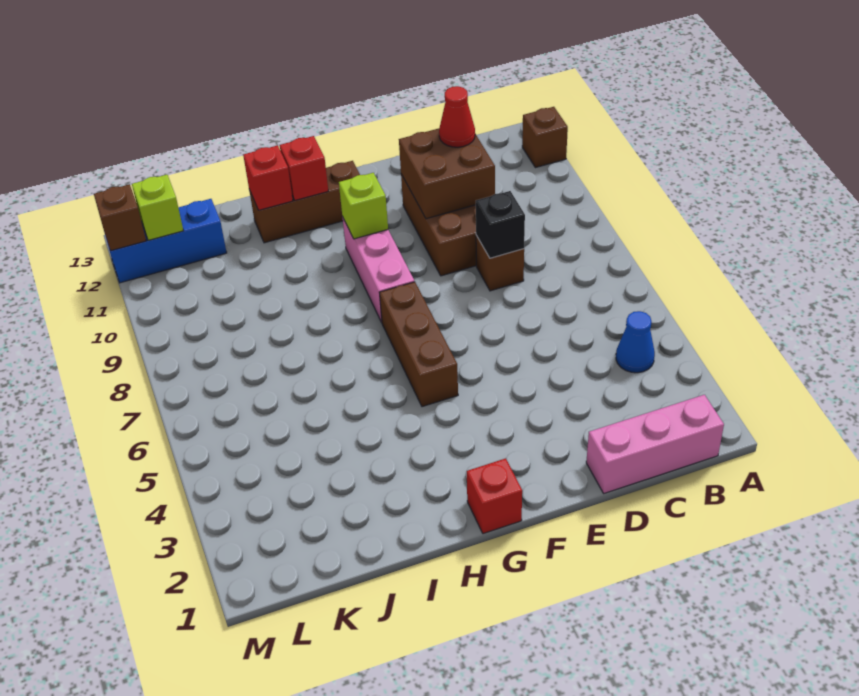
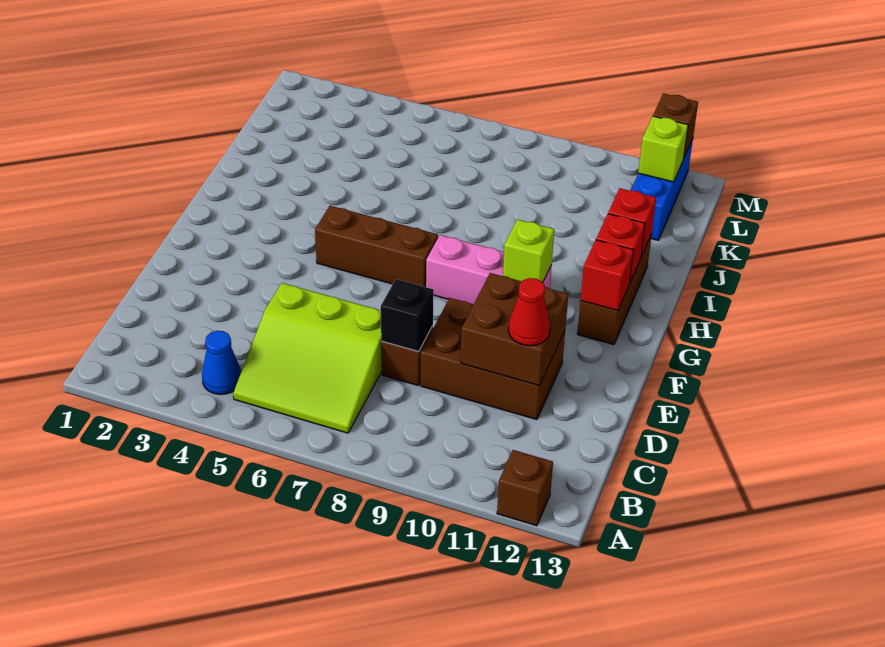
pink 1x3 brick [586,395,724,493] -> none
none -> lime 3x3 slope [233,283,382,433]
red 1x1 brick [467,458,522,534] -> red 1x1 brick moved to [581,240,633,311]

